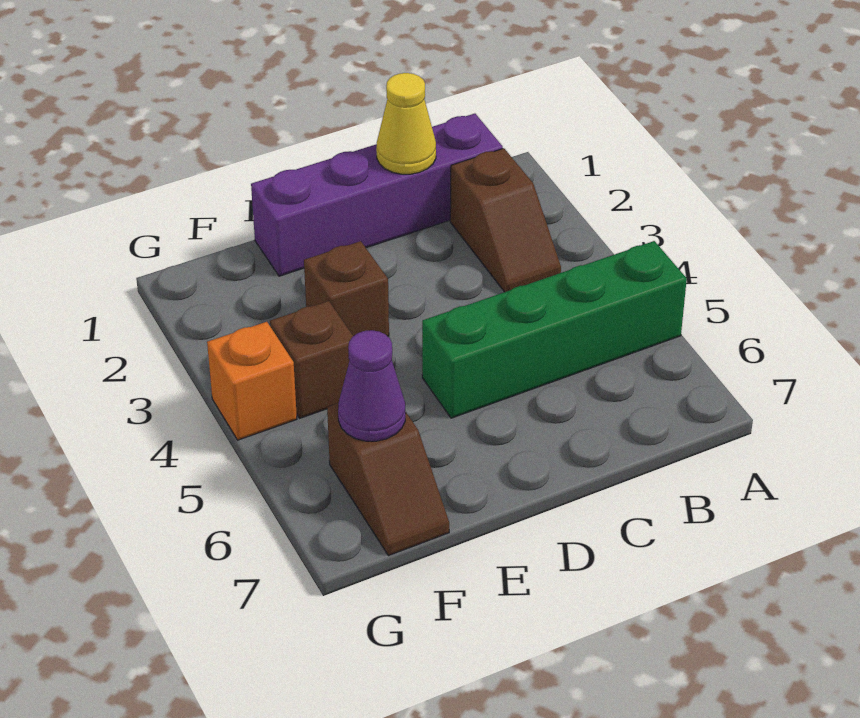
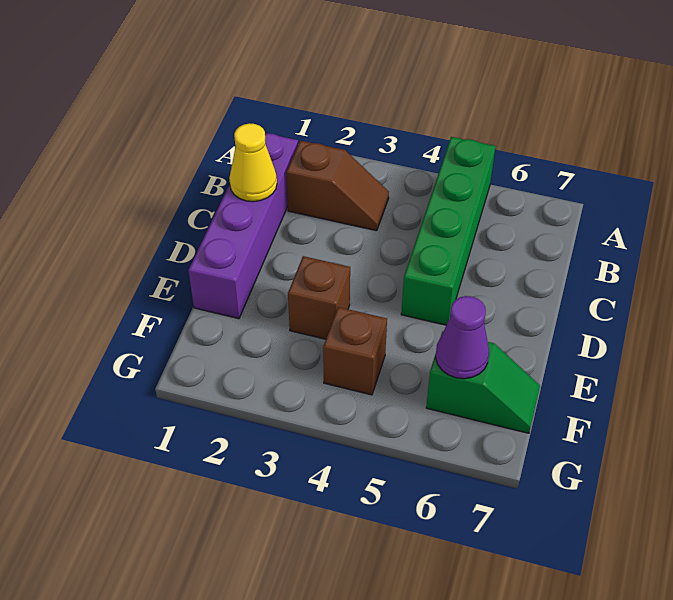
brown 1x2 slope [327,403,449,556] -> green 1x2 slope [426,331,540,433]
orange 1x1 brick [207,322,297,440] -> none

